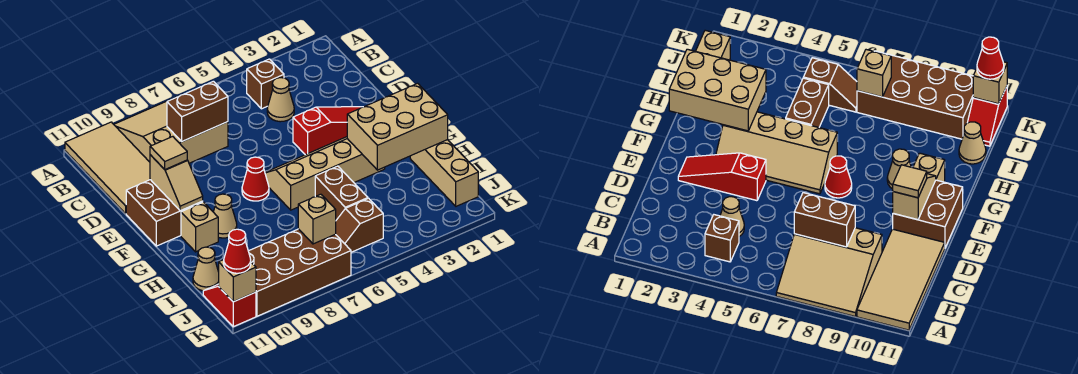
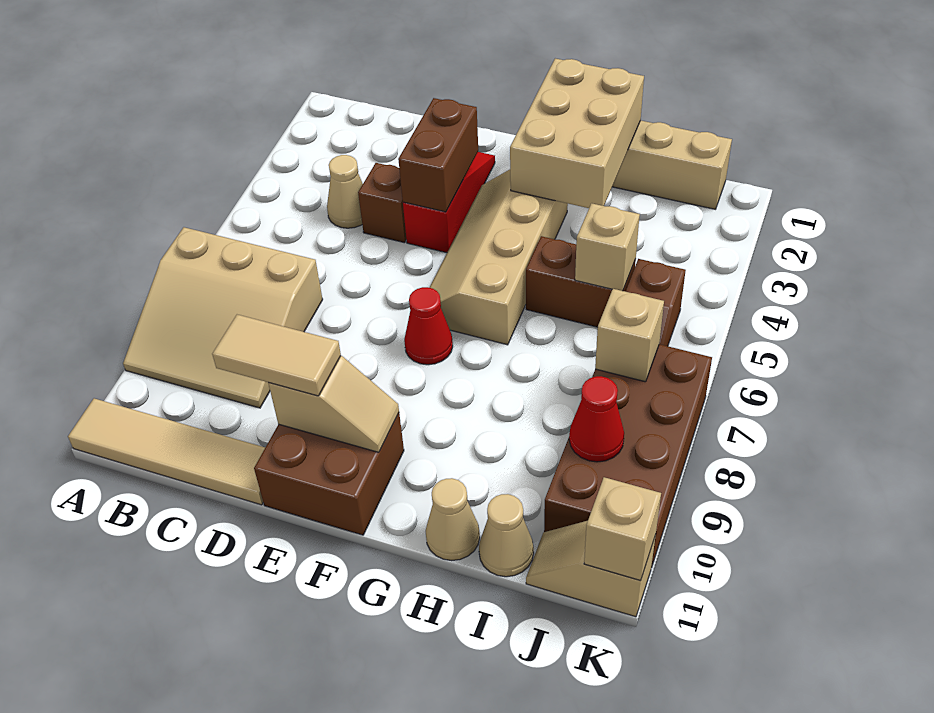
tan 3x3 slope [114,94,228,163] -> tan 3x3 slope turned to [123,227,323,408]
tan 2x4 tile [65,122,150,214] -> tan 1x4 tile [68,398,265,505]
brown 1x1 brick [247,59,284,109] -> brown 1x1 brick moved to [358,163,406,243]
brown 1x2 brick [167,81,228,141] -> brown 1x2 brick moved to [398,98,478,212]
tan 1x1 tile [150,137,187,169] -> tan 1x2 tile [212,315,341,396]
tan 1x1 cone [214,194,237,238] -> tan 1x1 cone moved to [426,478,480,561]
tan 1x1 brick [181,202,218,252] -> tan 1x1 brick moved to [575,203,640,291]
red 1x2 slope [203,284,256,327] -> tan 1x2 slope [526,521,656,617]
red 1x1 cone [224,229,251,273] -> red 1x1 cone moved to [569,376,624,462]

